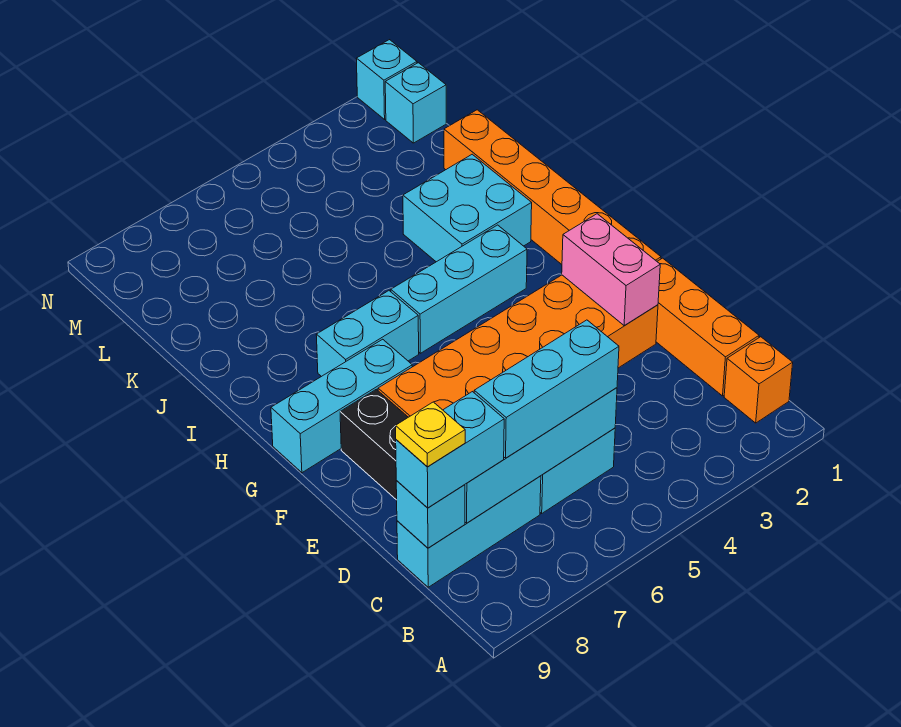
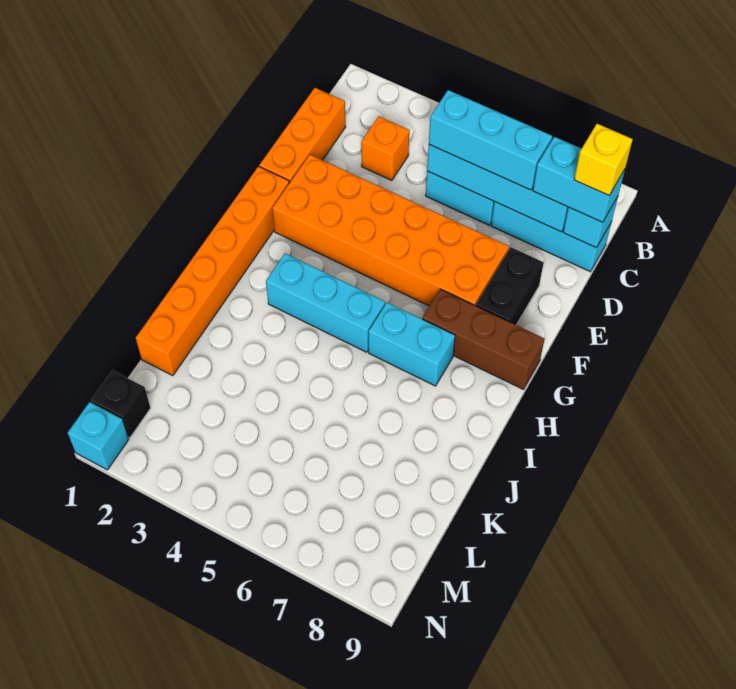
orange 1x1 brick [724,337,793,423] -> orange 1x1 brick moved to [361,116,409,180]
yellow 1x1 plate [396,402,465,467] -> yellow 1x1 brick [574,124,633,195]
pink 1x2 brick [562,214,660,326] -> none
cyan 1x3 brick [271,339,412,473] -> brown 1x3 brick [422,289,544,390]
cyan 2x2 brick [403,154,532,262] -> none
cyan 1x1 brick [385,63,446,143] -> black 1x1 brick [91,370,150,438]

